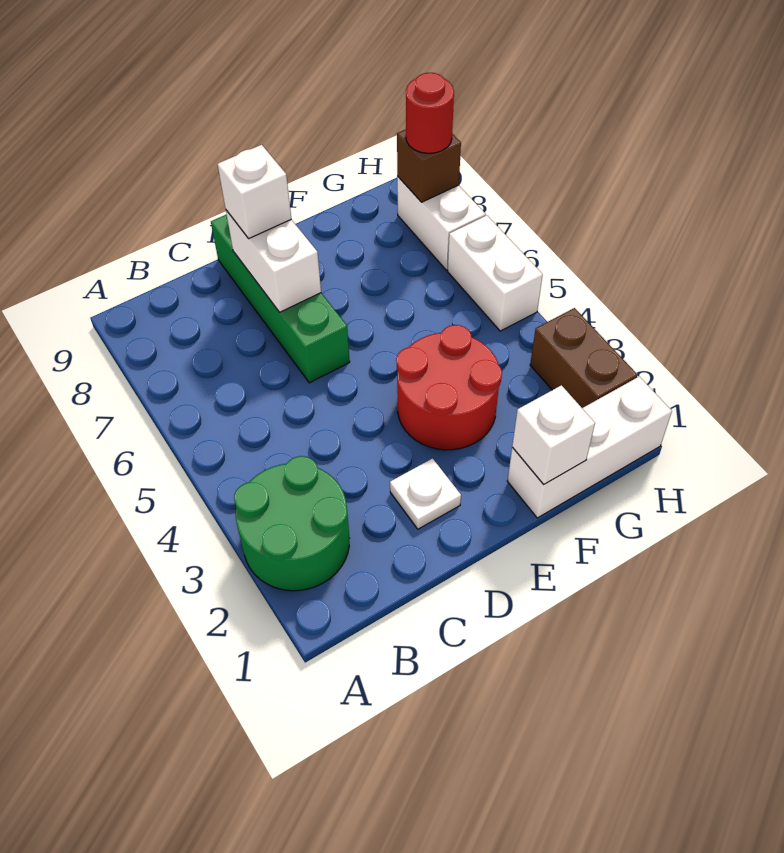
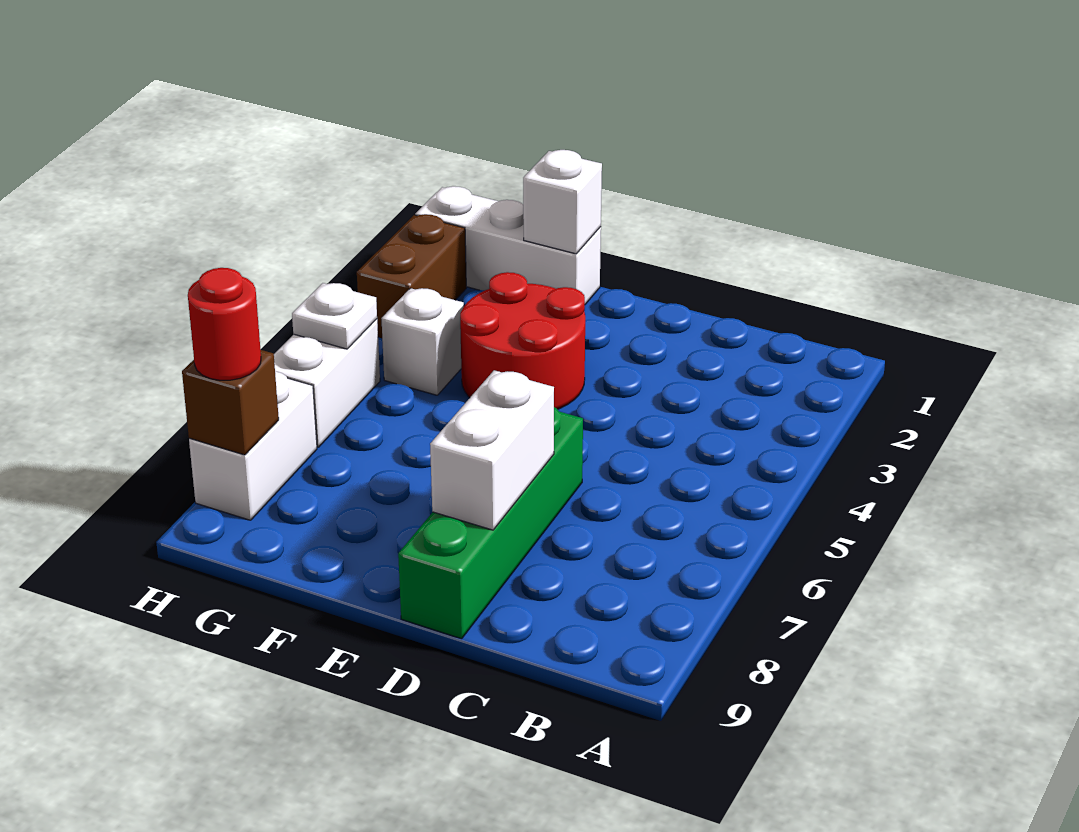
green 2x2 round brick [234,456,349,591] -> none
white 1x1 plate [390,459,461,529] -> white 1x1 plate moved to [292,283,377,349]
white 1x1 brick [217,145,291,239] -> white 1x1 brick moved to [381,288,464,395]

